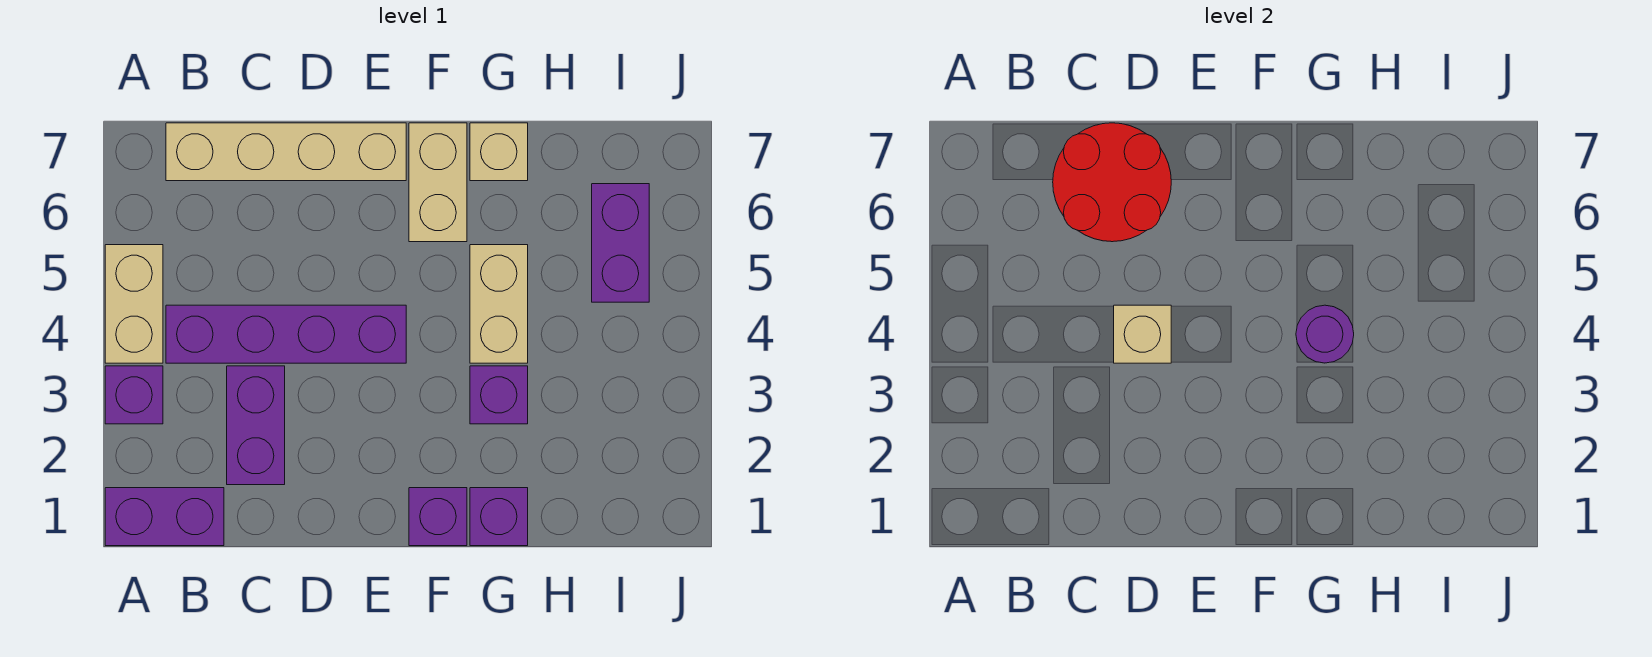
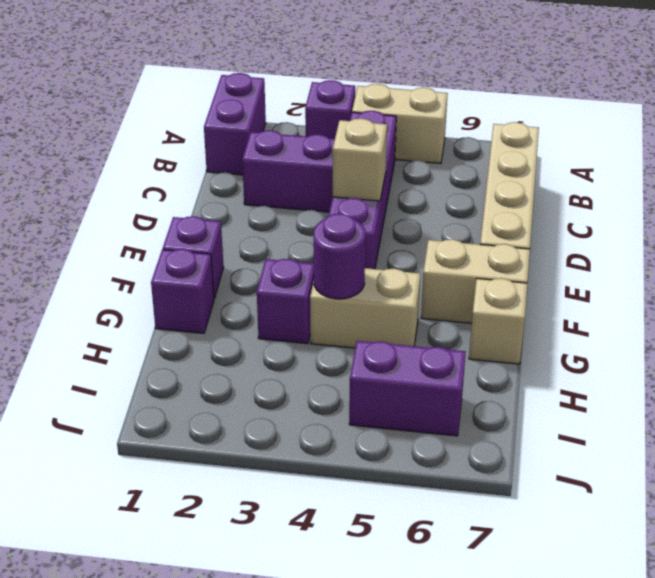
red 2x2 round brick [1053,123,1171,242] -> none

